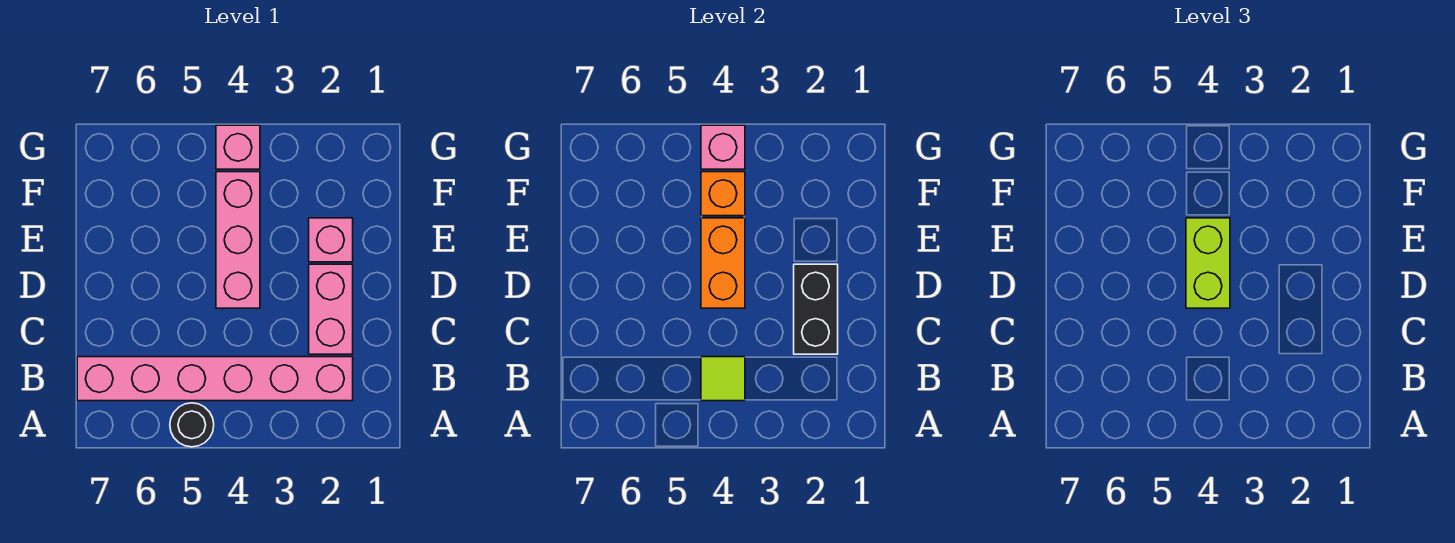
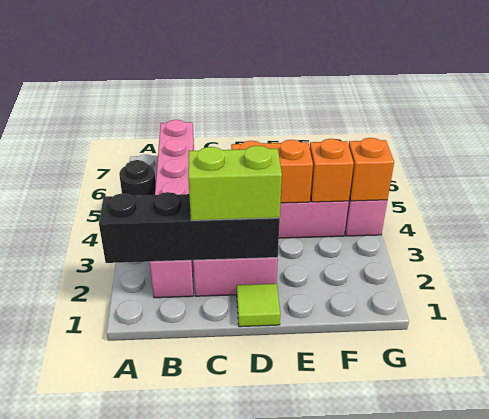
lime 1x1 tile [701,357,745,401] -> lime 1x1 tile moved to [237,284,280,327]
black 1x2 brick [794,264,838,354] -> black 1x4 brick [99,192,280,263]
lime 1x2 brick [1186,218,1230,308] -> lime 1x2 brick moved to [188,146,282,220]
pink 1x1 brick [309,218,353,262] -> none
pink 1x1 brick [701,125,745,169] -> orange 1x1 brick [349,138,394,201]

